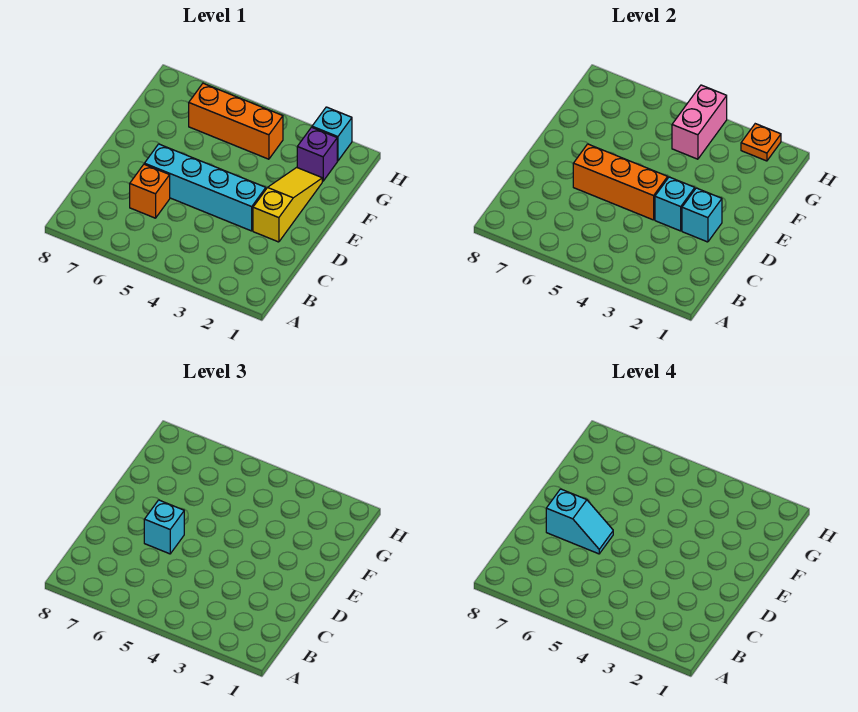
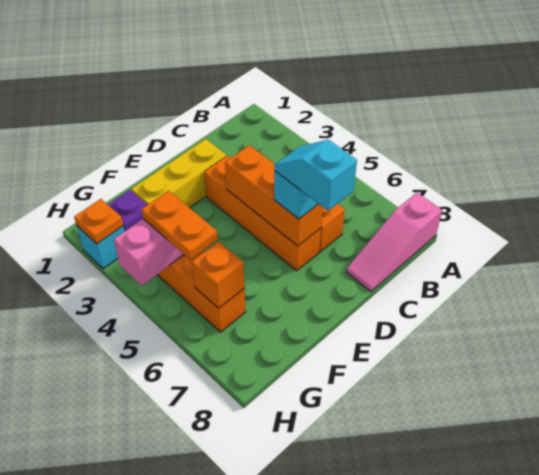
none -> pink 1x3 slope [346,193,442,292]
yellow 1x3 slope [253,167,322,242] -> yellow 1x3 brick [131,139,227,208]
cyan 1x1 brick [682,188,722,242] -> none
cyan 1x4 brick [144,144,266,231] -> orange 1x4 brick [204,156,321,271]
cyan 1x1 brick [655,177,695,231] -> none
none -> orange 1x2 plate [142,191,218,260]
none -> orange 1x1 brick [192,242,245,309]

